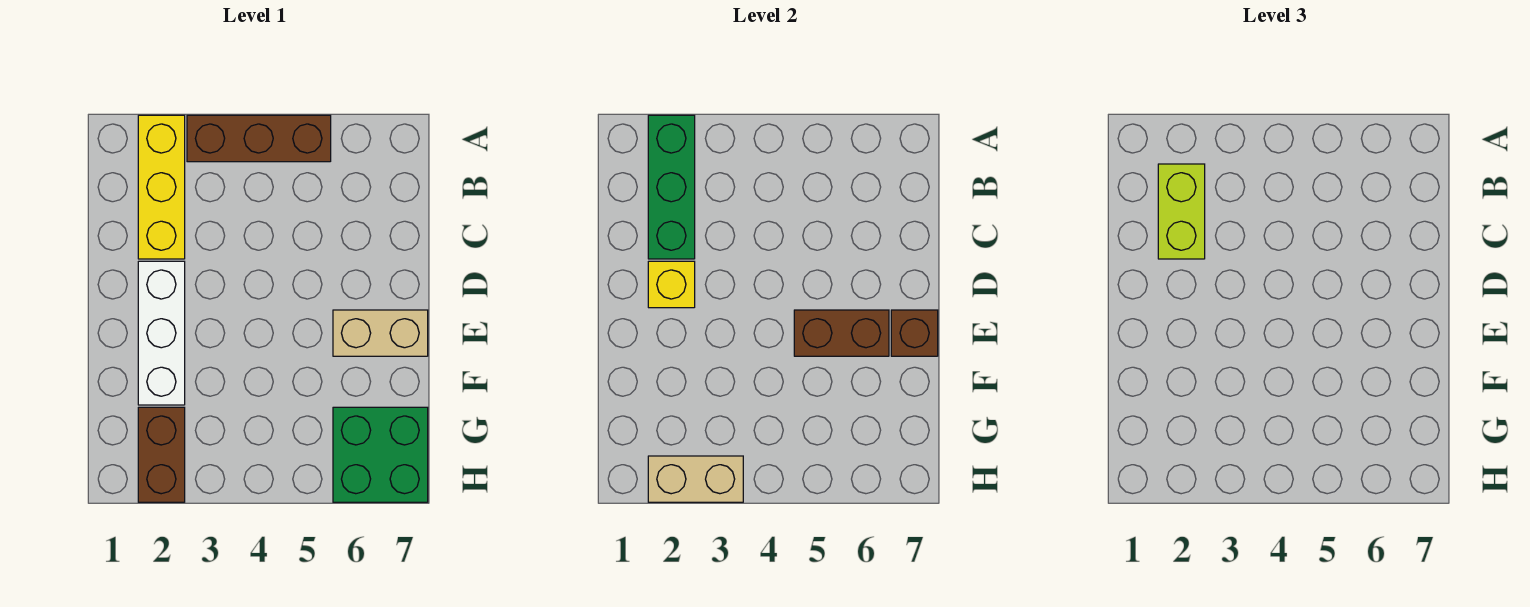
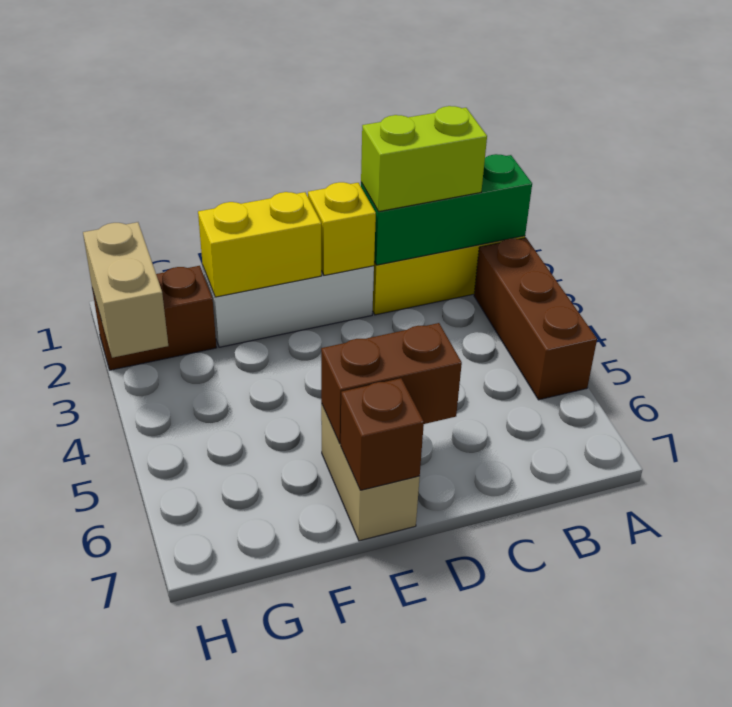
none -> yellow 1x2 brick [198,192,321,297]
brown 1x2 brick [794,310,889,356] -> brown 1x2 brick turned to [321,323,462,444]
green 2x2 brick [333,407,428,502] -> none

